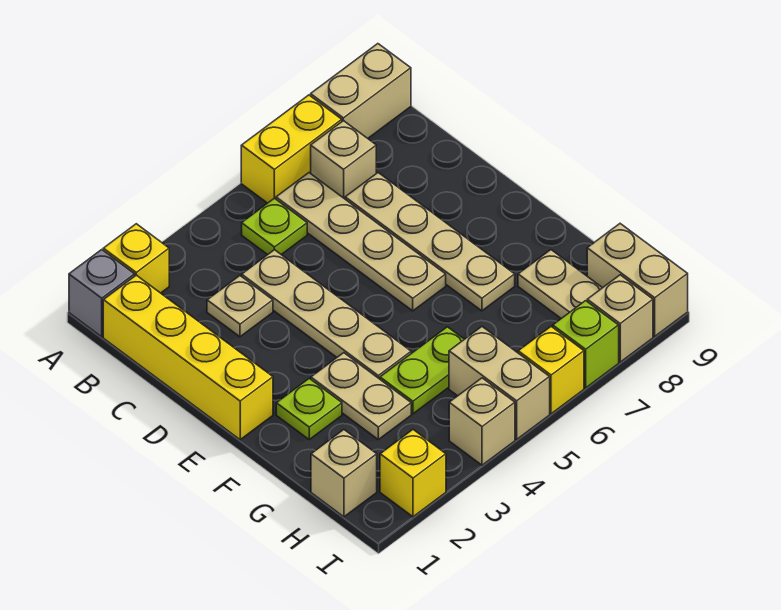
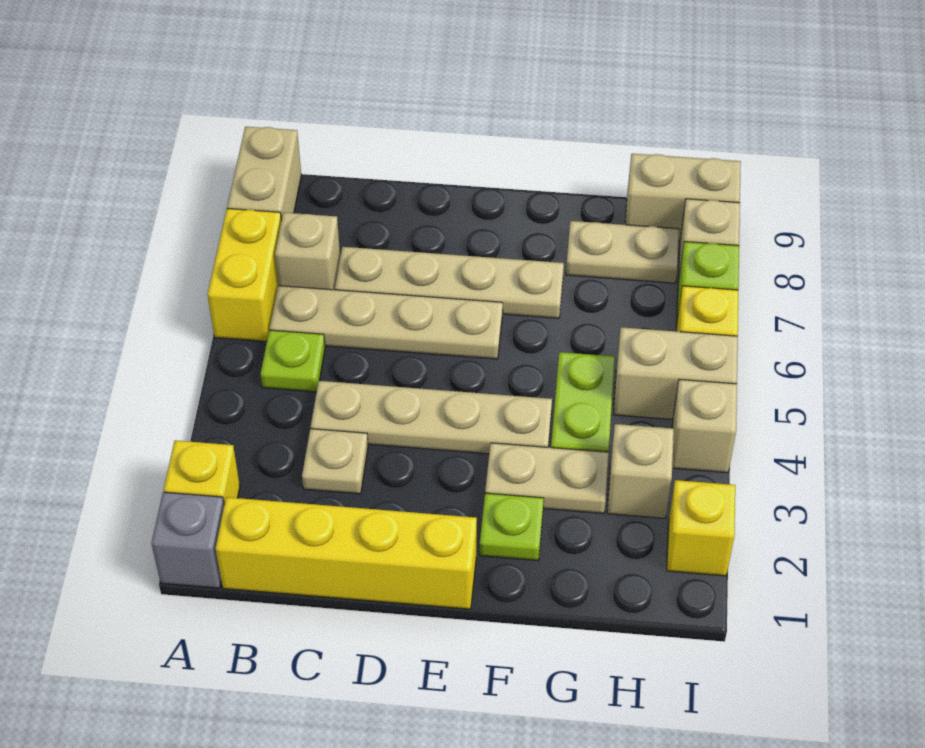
tan 1x1 brick [311,430,377,517] -> tan 1x1 brick moved to [607,424,674,518]

